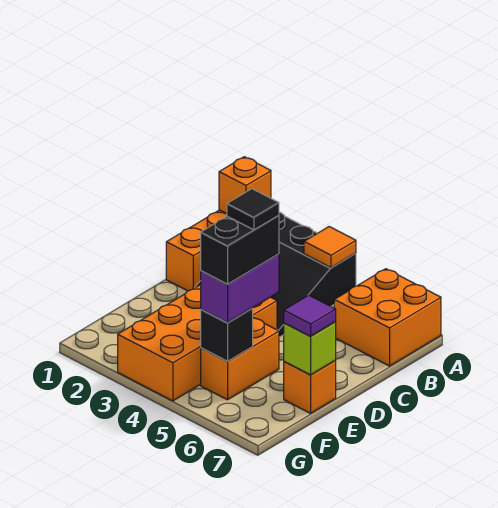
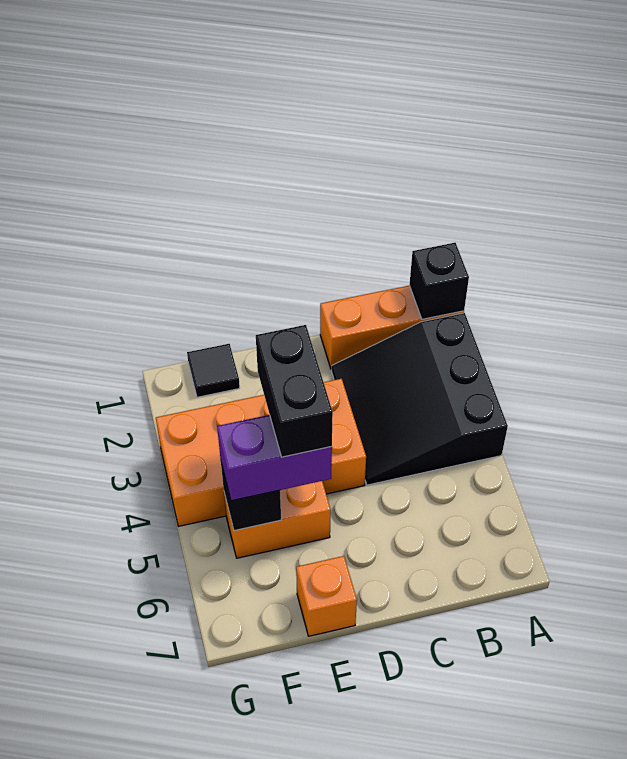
orange 1x1 brick [219,157,271,214] -> black 1x1 brick [409,243,469,319]
orange 1x1 tile [304,227,356,268] -> none
orange 2x2 brick [334,269,441,366] -> none
black 1x2 brick [201,215,279,284] -> black 1x2 brick turned to [256,325,333,457]
black 1x1 tile [227,189,279,230] -> black 1x1 tile moved to [187,344,240,397]
lime 1x1 brick [284,322,336,375] -> none
purple 1x1 tile [284,295,336,336] -> none

